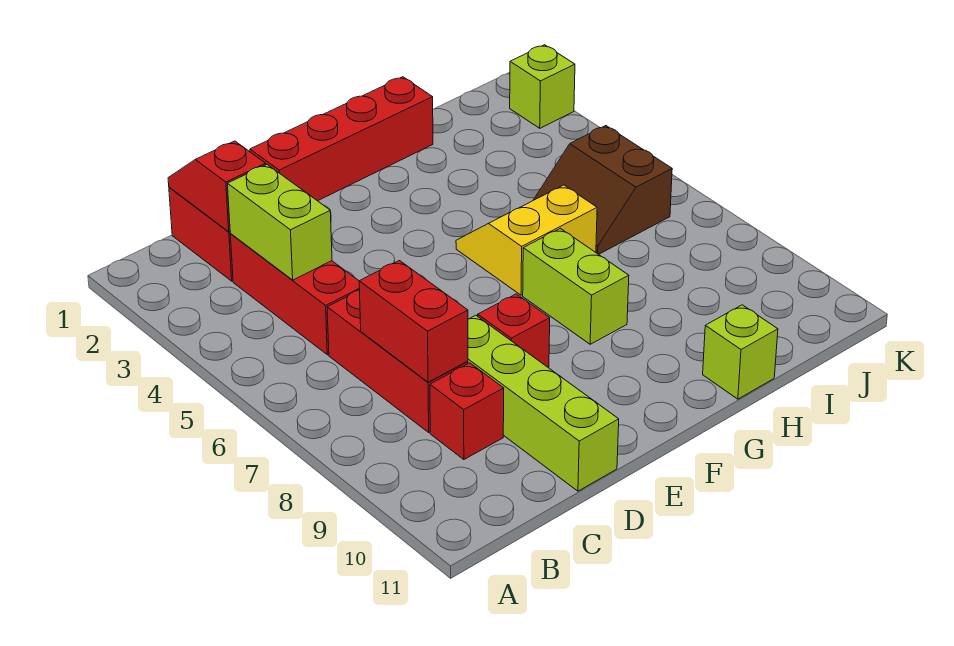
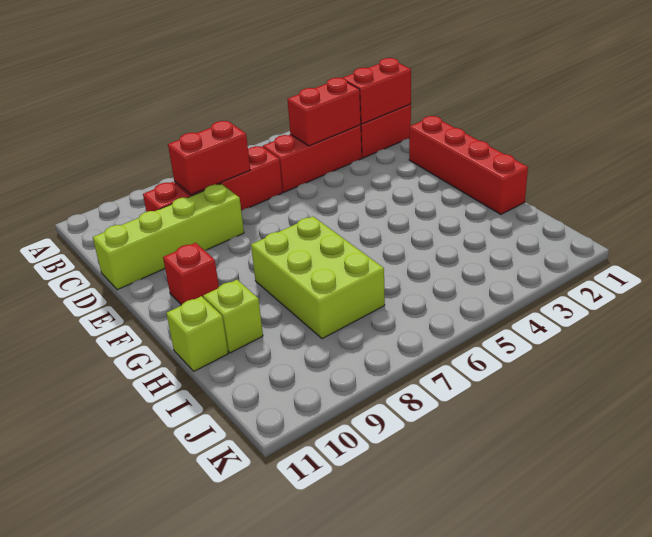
red 1x2 slope [168,141,266,232] -> red 1x2 brick [343,58,411,124]
lime 1x2 brick [228,165,332,280] -> red 1x2 brick [287,78,361,146]
red 1x1 brick [478,294,550,367] -> red 1x1 brick moved to [163,243,219,305]
yellow 2x2 slope [456,185,597,295] -> none
lime 1x2 brick [523,229,629,344] -> lime 2x3 brick [251,216,385,339]
brown 2x2 slope [534,126,672,254] -> none
lime 1x1 brick [510,45,575,128] -> lime 1x1 brick moved to [203,280,263,353]

